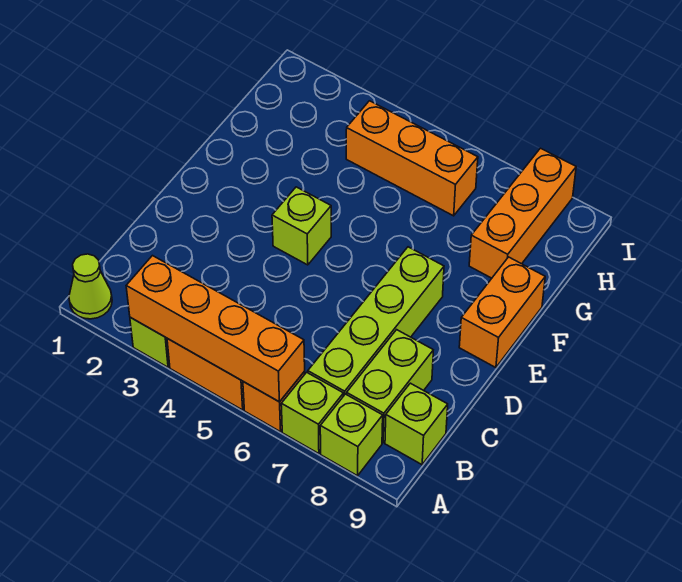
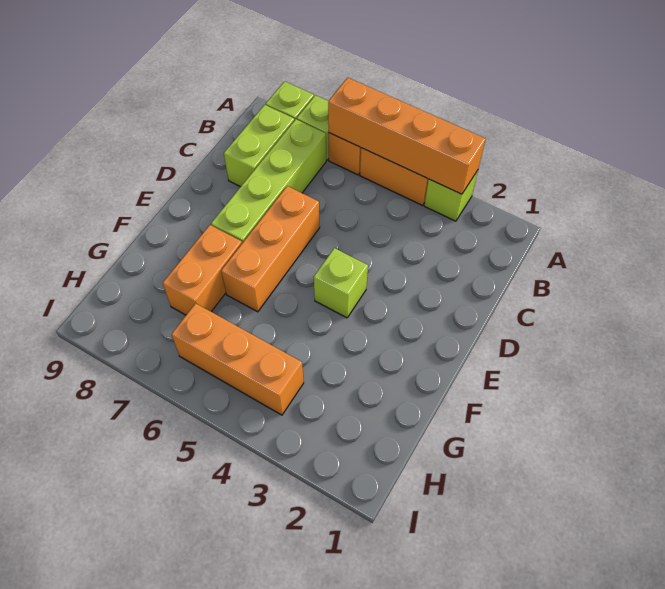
lime 1x1 cone [69,254,112,319] -> none
lime 1x1 brick [385,383,448,465] -> none
orange 1x2 brick [459,257,545,368] -> orange 1x2 brick moved to [163,225,242,315]
orange 1x3 brick [469,148,576,278] -> orange 1x3 brick moved to [221,186,320,312]

